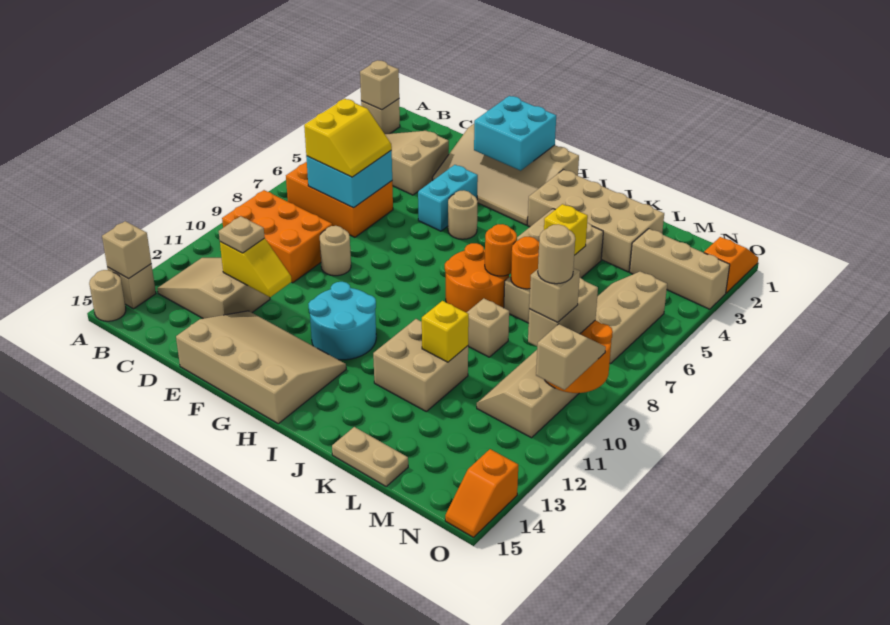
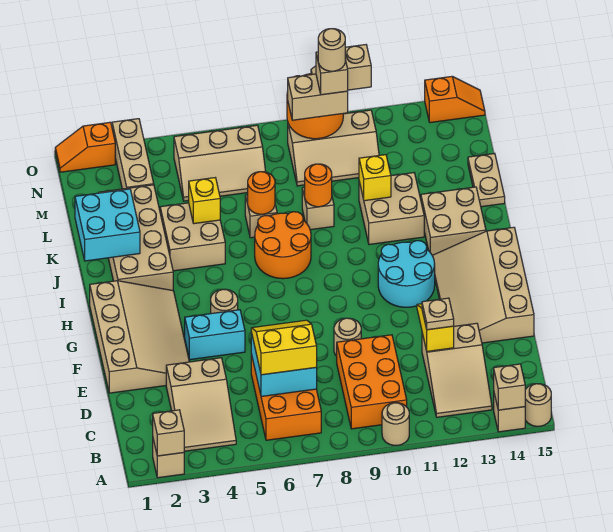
none -> tan 1x1 round brick [382,403,409,445]
cyan 2x2 brick [474,96,556,171] -> cyan 2x2 brick moved to [75,189,140,261]
none -> tan 2x2 brick [421,187,486,255]
orange 1x1 round brick [485,224,517,276] -> orange 1x1 round brick moved to [305,164,332,207]

